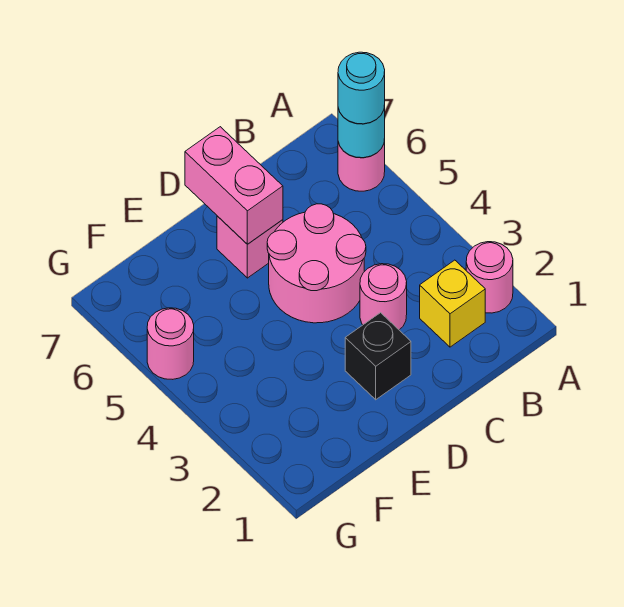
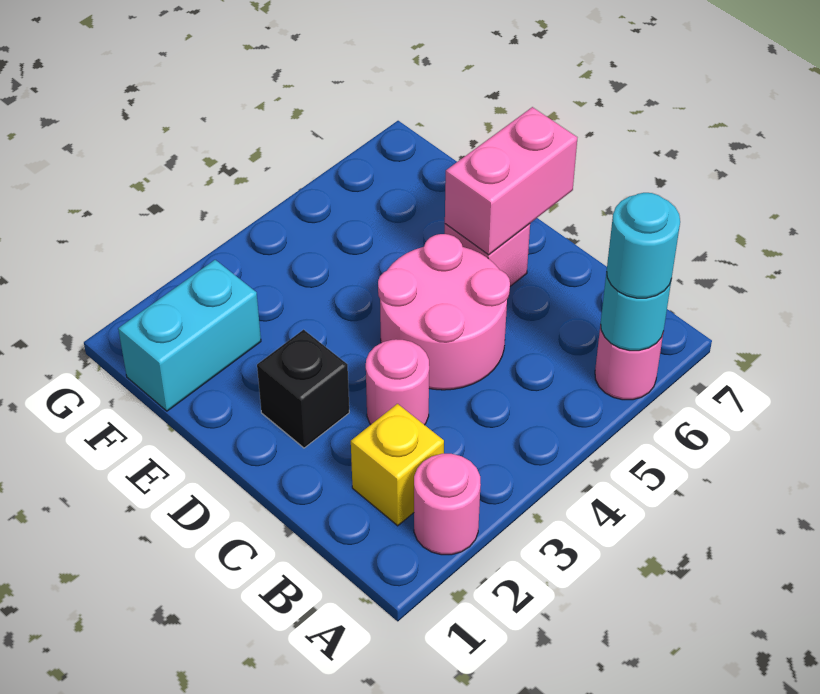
none -> cyan 1x2 brick [118,260,261,411]
pink 1x1 round brick [147,308,194,379] -> none

